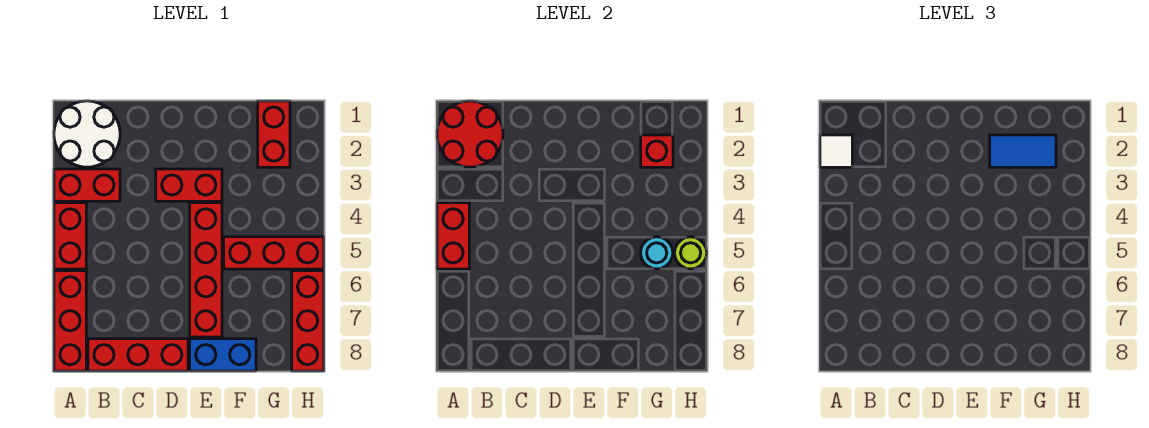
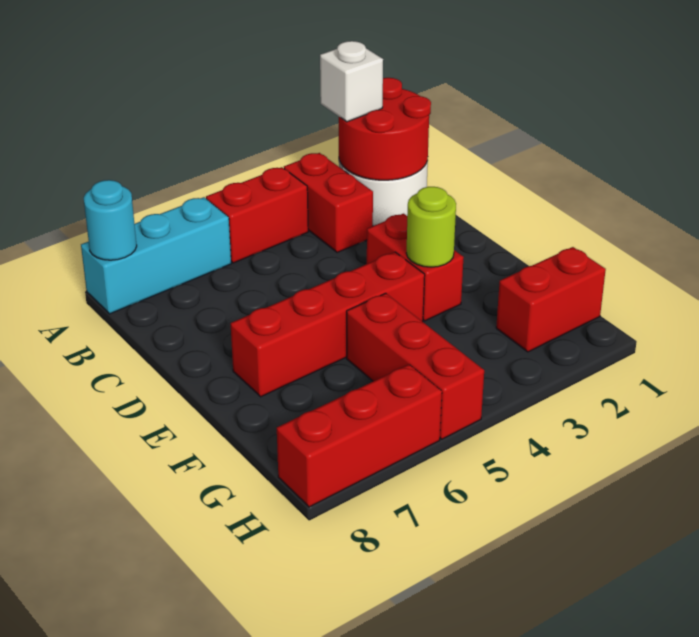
white 1x1 tile [820,135,852,167] -> white 1x1 brick [320,41,383,122]
red 1x2 brick [437,203,469,269] -> none
red 1x3 brick [54,271,86,371] -> cyan 1x3 brick [81,197,231,314]
red 1x3 brick [88,339,188,371] -> none
blue 1x2 brick [190,339,256,371] -> none
blue 1x2 tile [990,135,1056,167] -> none
red 1x1 brick [641,135,673,167] -> none
cyan 1x1 round brick [641,237,673,269] -> cyan 1x1 round brick moved to [84,180,137,260]
lime 1x1 round brick [675,237,707,269] -> lime 1x1 round brick moved to [406,187,456,267]

